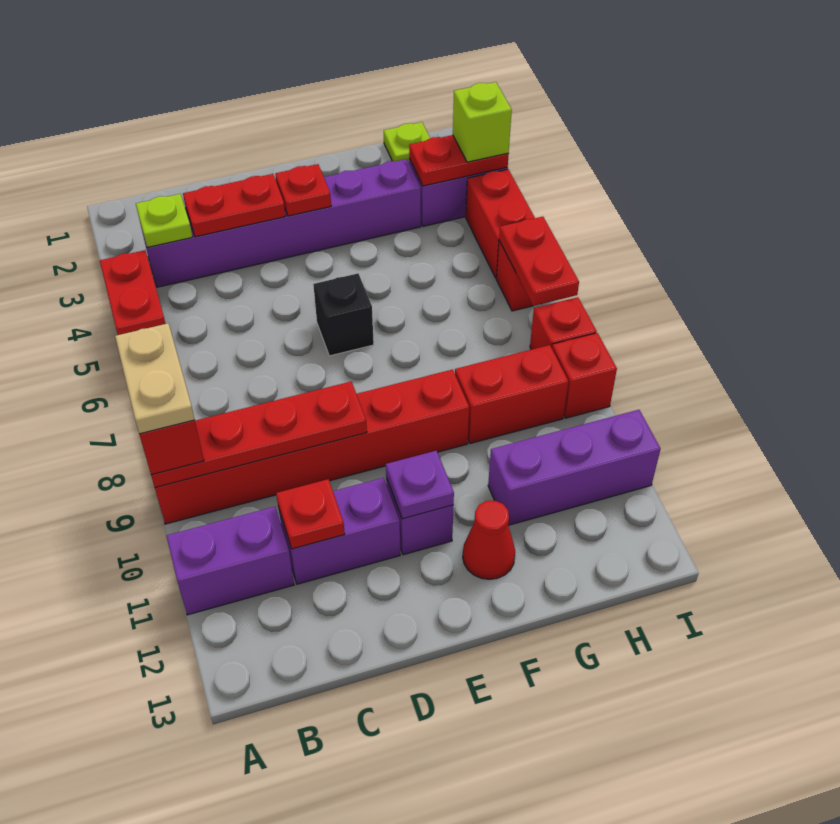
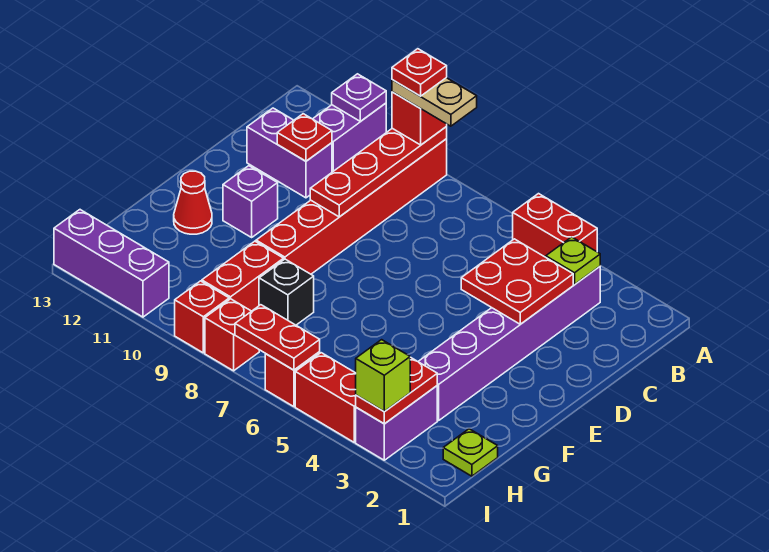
red 1x2 plate [183,174,286,237] -> red 2x2 plate [461,239,573,324]
purple 1x2 brick [278,478,400,584] -> purple 1x2 brick turned to [247,108,332,198]
red 1x1 plate [275,164,331,216] -> red 1x1 plate moved to [392,49,447,96]
black 1x1 brick [313,274,374,356] -> black 1x1 brick moved to [259,259,314,325]
purple 1x1 plate [386,451,454,519] -> purple 1x1 plate moved to [332,74,386,121]
purple 1x3 brick [488,410,660,525] -> purple 1x3 brick turned to [54,210,169,317]

